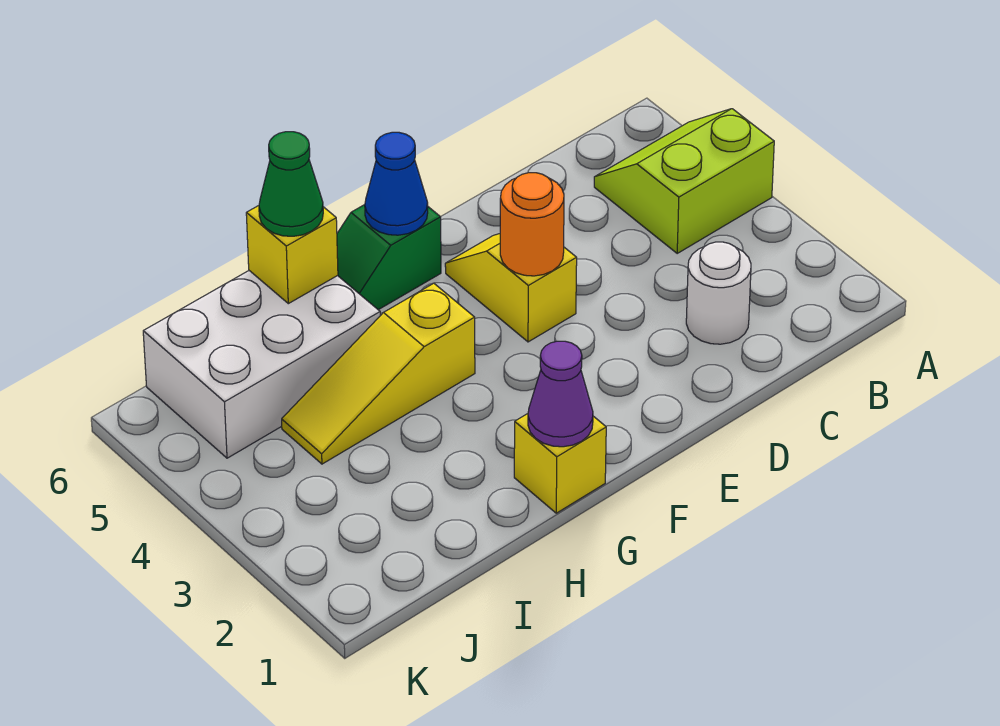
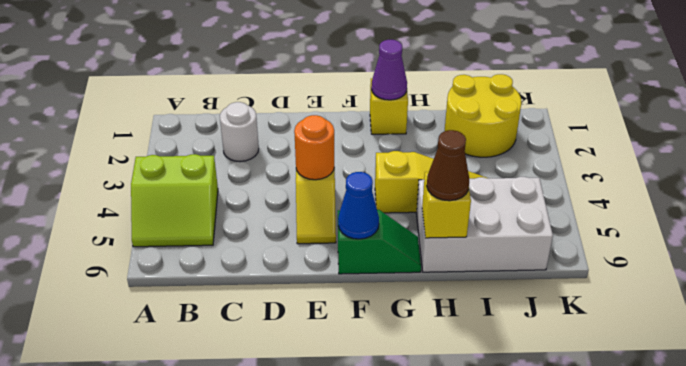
green 1x1 cone [259,132,323,236] -> brown 1x1 cone [427,130,469,201]
none -> yellow 2x2 round brick [445,74,521,157]

